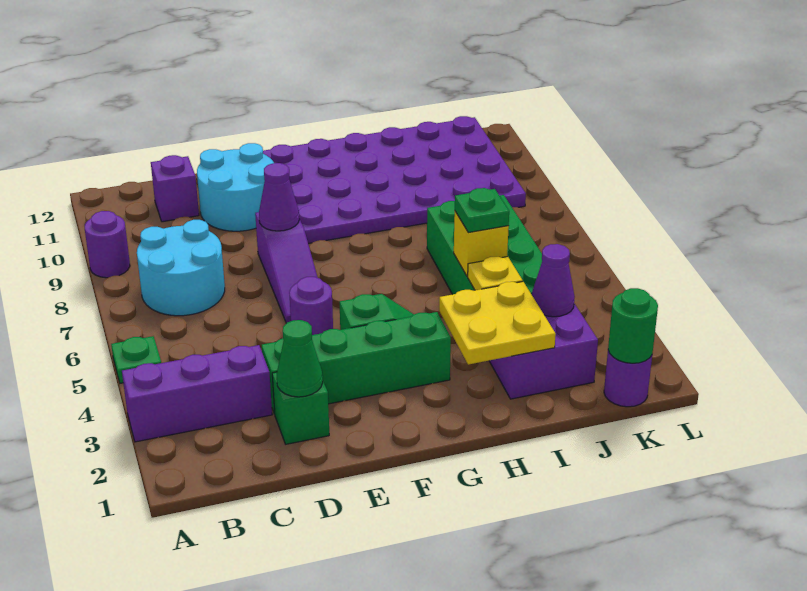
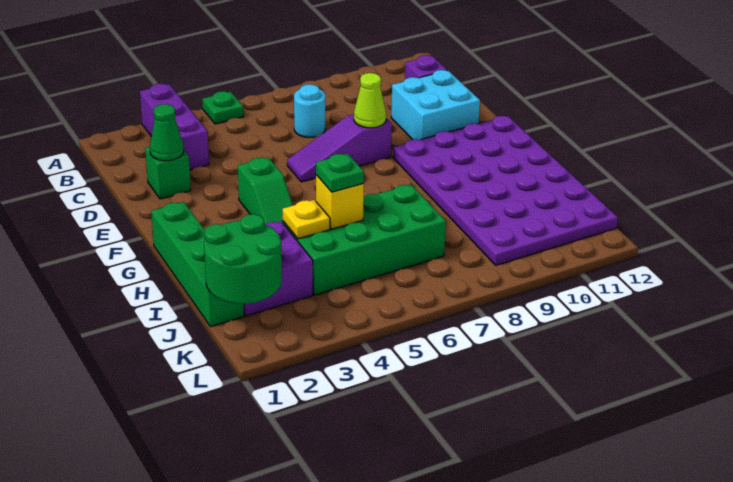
purple 1x1 round brick [85,211,130,278] -> none
cyan 2x2 round brick [137,220,225,316] -> cyan 1x1 round brick [294,84,325,137]
green 1x4 brick [262,312,451,414] -> green 1x4 brick moved to [151,202,244,327]
cyan 2x2 round brick [197,143,274,231] -> cyan 2x2 brick [391,70,480,140]
purple 1x1 round brick [289,277,333,335] -> none
purple 1x1 cone [259,163,299,231] -> lime 1x1 cone [354,73,386,128]
yellow 2x2 plate [439,282,556,365] -> none
purple 1x1 cone [532,244,575,317] -> none
purple 1x1 round brick [604,351,652,407] -> none
green 1x1 round brick [608,288,658,363] -> green 2x2 round brick [204,214,282,304]

